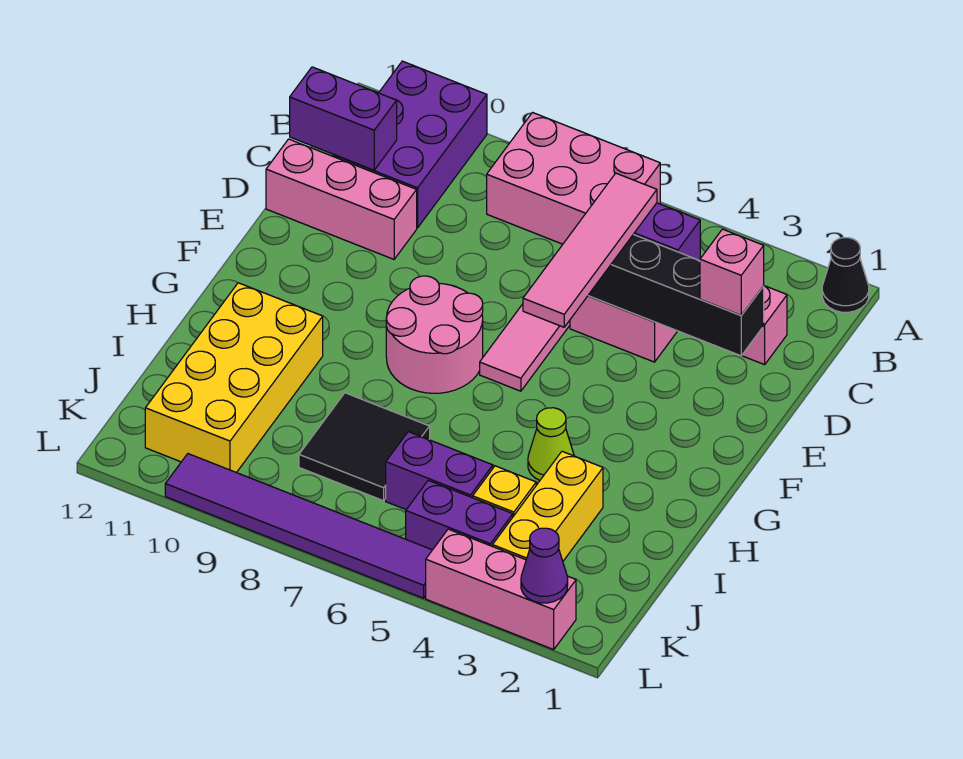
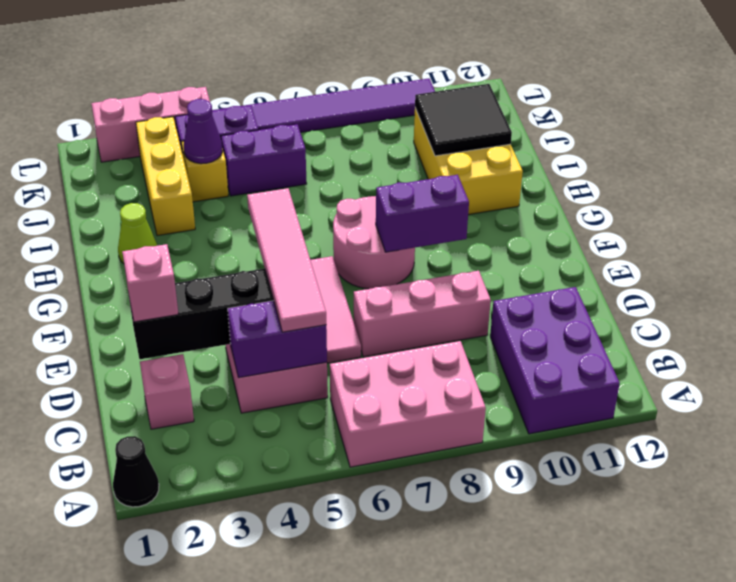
purple 1x2 brick [290,67,397,170] -> purple 1x2 brick moved to [376,175,469,252]
pink 1x3 brick [266,139,417,259] -> pink 1x3 brick moved to [354,271,491,357]
lime 1x1 cone [528,408,574,480] -> lime 1x1 cone moved to [118,203,157,264]
yellow 2x4 brick [145,283,323,473] -> yellow 2x3 brick [414,108,523,215]
black 2x2 tile [299,393,430,501] -> black 2x2 tile moved to [415,84,512,156]
purple 1x1 cone [521,528,568,603] -> purple 1x1 cone moved to [184,99,223,164]

